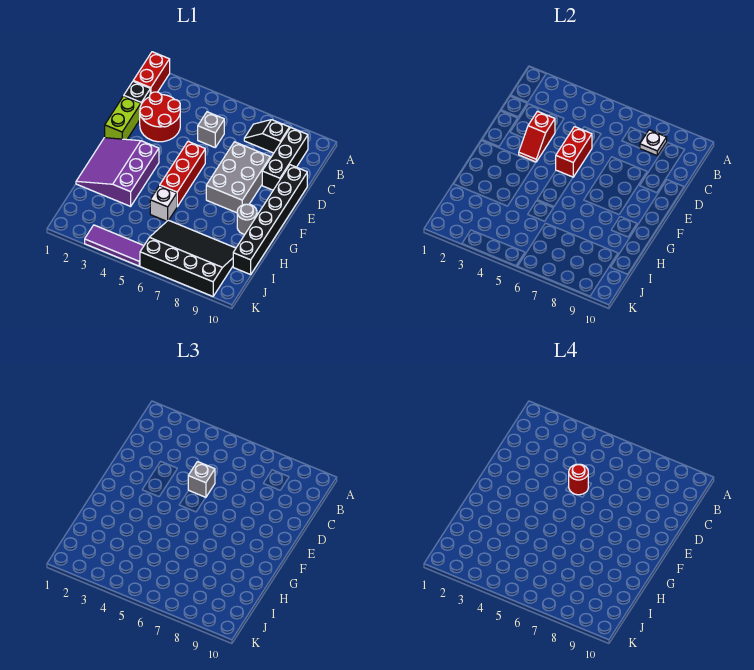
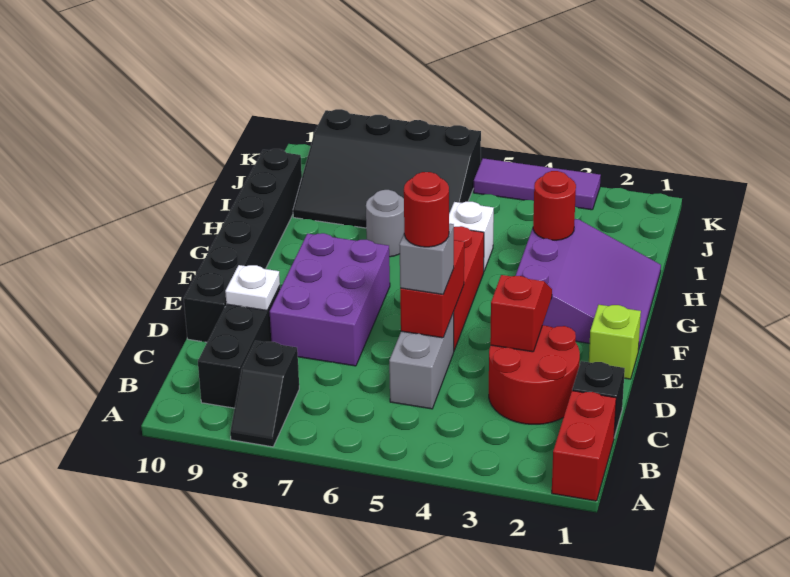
black 1x2 slope [244,120,290,153] -> black 1x2 slope turned to [230,341,299,447]
white 1x1 plate [640,130,667,155] -> white 1x1 plate moved to [225,265,280,310]
grey 1x1 brick [198,112,224,147] -> grey 1x2 brick [389,312,454,409]
lime 1x2 brick [105,96,141,139] -> lime 1x1 brick [589,305,641,379]
grey 2x3 brick [206,142,270,213] -> purple 2x3 brick [270,233,390,366]
grey 1x1 round brick [237,204,257,234] -> grey 1x1 round brick moved to [366,190,404,257]
none -> red 1x1 round brick [533,171,576,240]

